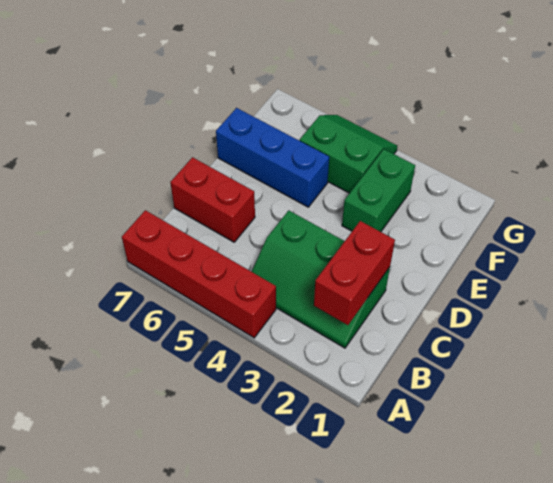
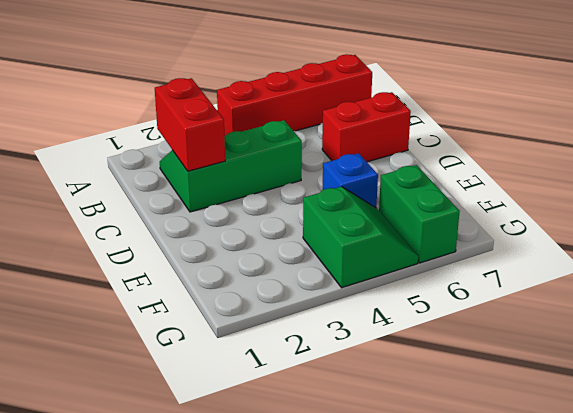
green 1x2 brick [342,149,415,232] -> green 1x2 brick moved to [379,165,460,263]
blue 1x3 brick [216,108,329,207] -> blue 1x1 brick [323,153,378,208]
green 2x2 slope [300,115,397,193] -> green 2x2 slope turned to [303,187,418,288]

